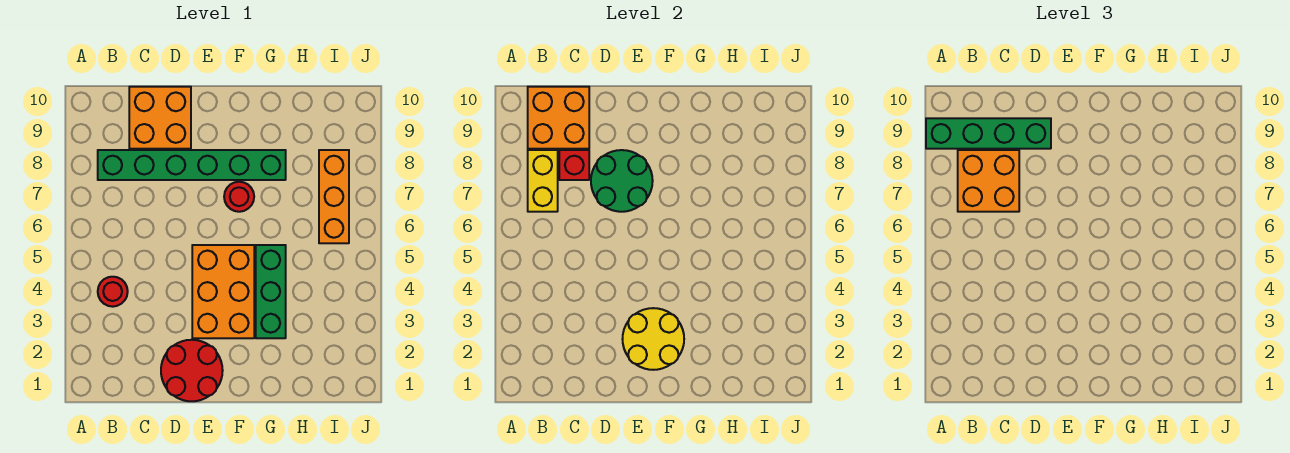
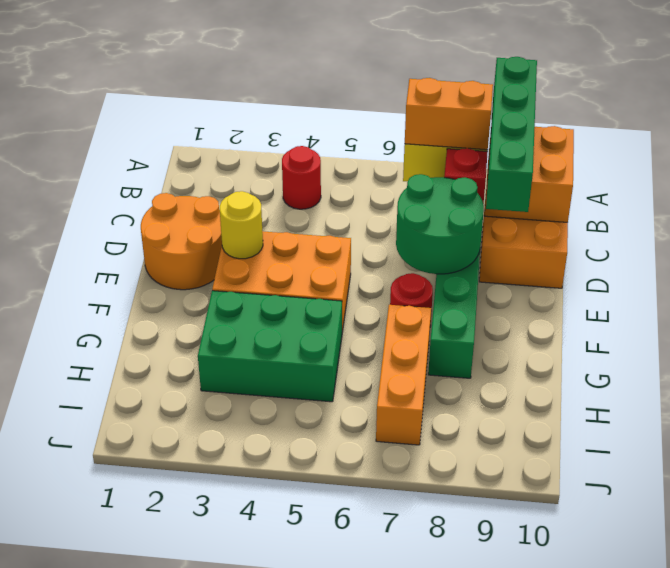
orange 2x2 brick [958,150,1019,212] -> orange 1x2 brick [405,78,493,150]
red 2x2 round brick [161,340,223,401] -> orange 2x2 round brick [141,193,222,290]
yellow 2x2 round brick [623,308,684,370] -> yellow 1x1 round brick [220,191,263,259]
green 1x3 brick [256,245,286,338] -> green 2x3 brick [198,291,342,402]
orange 1x3 brick [319,150,349,243] -> orange 1x3 brick turned to [376,305,431,445]

